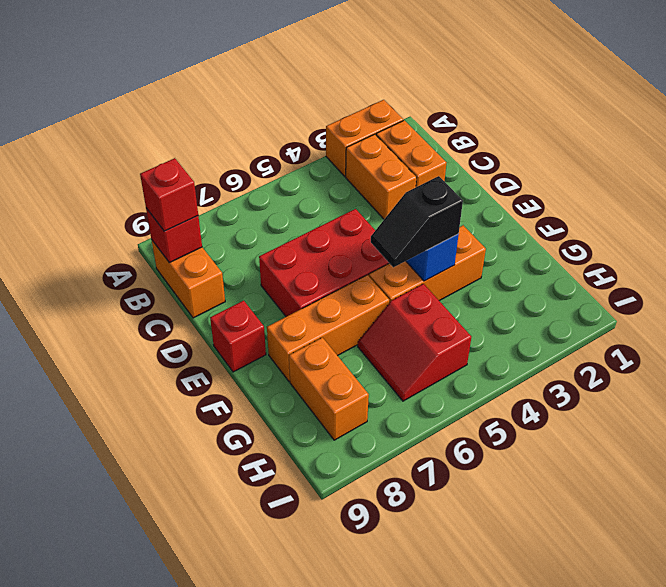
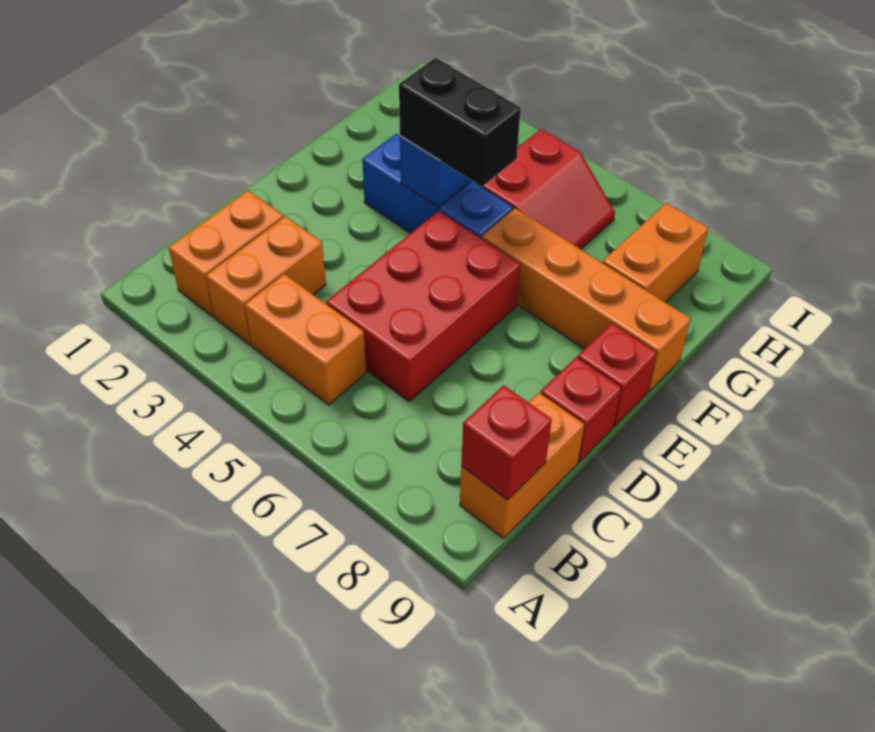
orange 1x2 brick [326,100,403,176] -> orange 1x2 brick moved to [245,274,366,405]
red 1x1 brick [140,158,198,231] -> red 1x1 brick moved to [540,357,621,462]
red 2x3 brick [259,209,389,317] -> red 2x3 brick turned to [326,211,520,401]
orange 1x3 brick [369,225,486,303] -> blue 1x3 brick [362,134,513,238]
black 1x2 slope [371,176,463,267] -> black 1x2 brick [399,58,521,187]
orange 1x3 brick [267,275,389,382] -> orange 1x4 brick [481,208,691,392]

